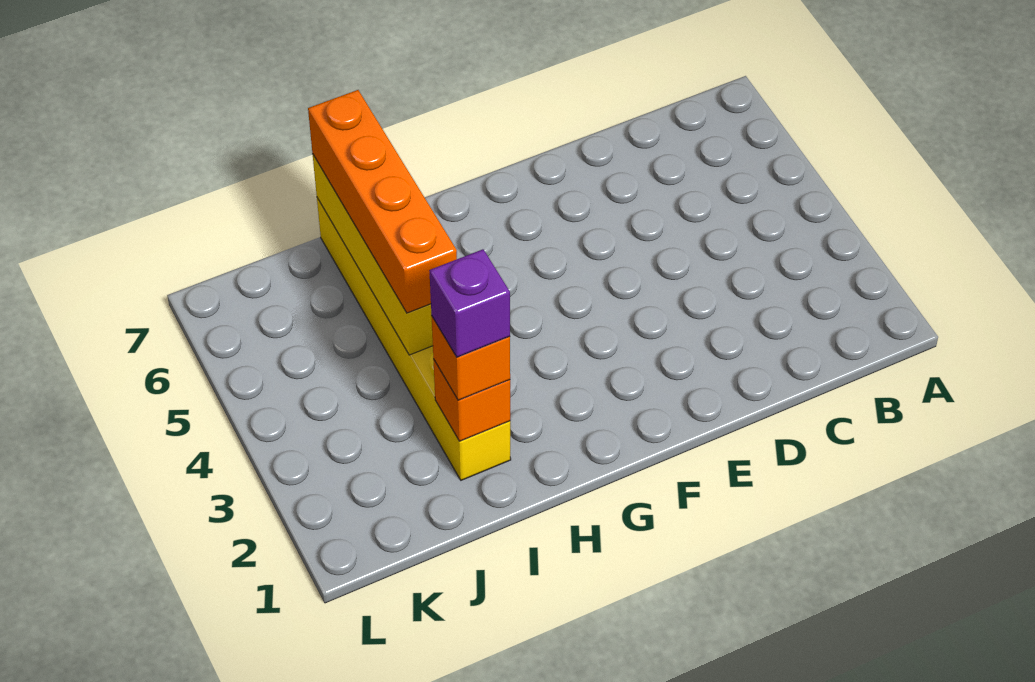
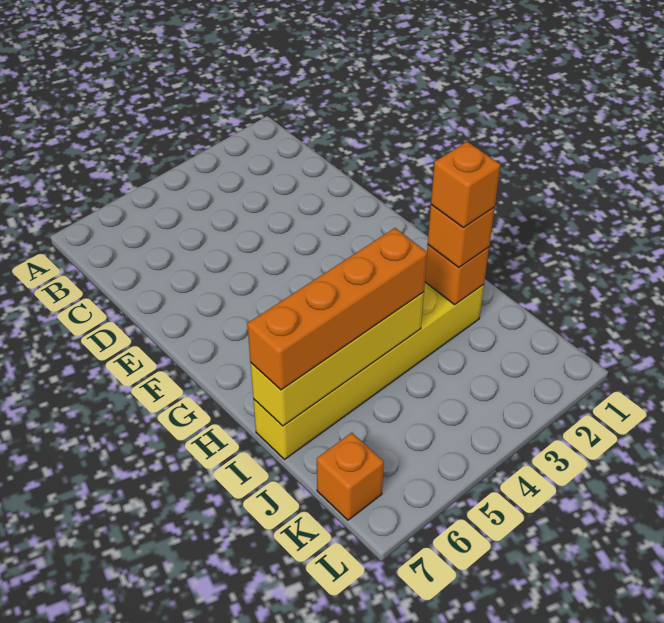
purple 1x1 brick [429,249,510,357] -> orange 1x1 brick [431,142,500,228]
none -> orange 1x1 brick [317,433,384,520]

